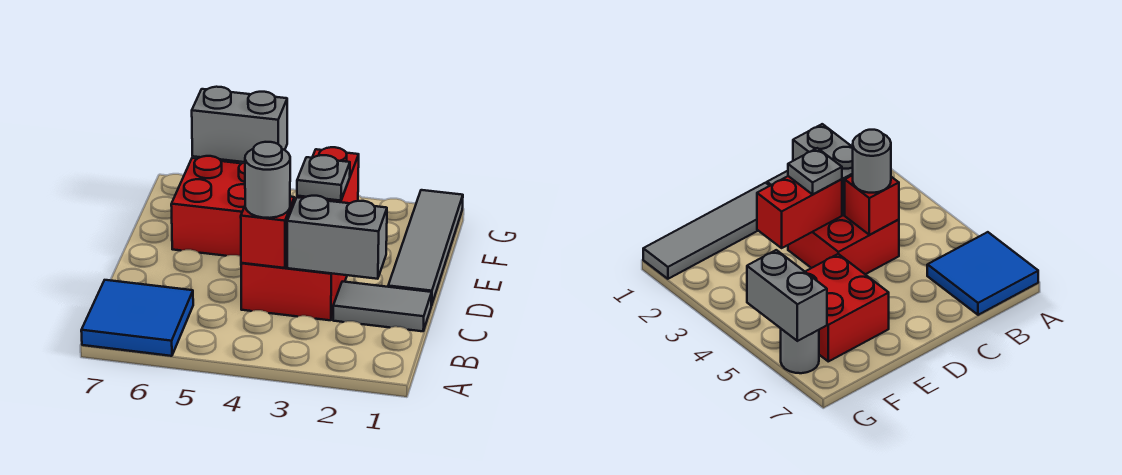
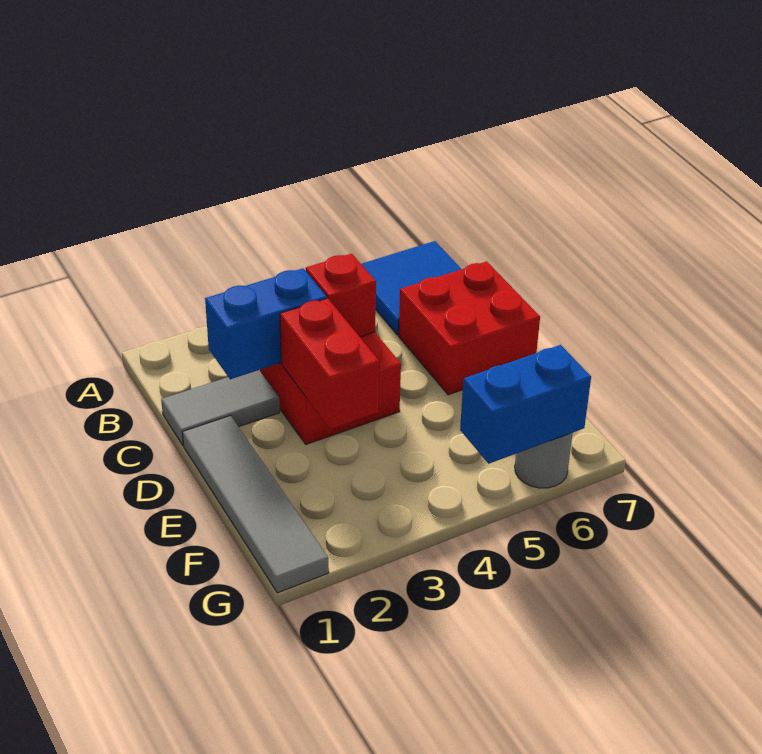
grey 1x2 brick [287,196,387,279] -> blue 1x2 brick [205,268,327,379]
grey 1x1 round brick [245,142,290,218] -> none
grey 1x1 plate [297,155,350,201] -> none
red 2x2 brick [171,156,245,256] -> red 2x2 brick moved to [399,261,540,395]
grey 1x2 brick [192,87,287,162] -> blue 1x2 brick [460,345,591,464]

